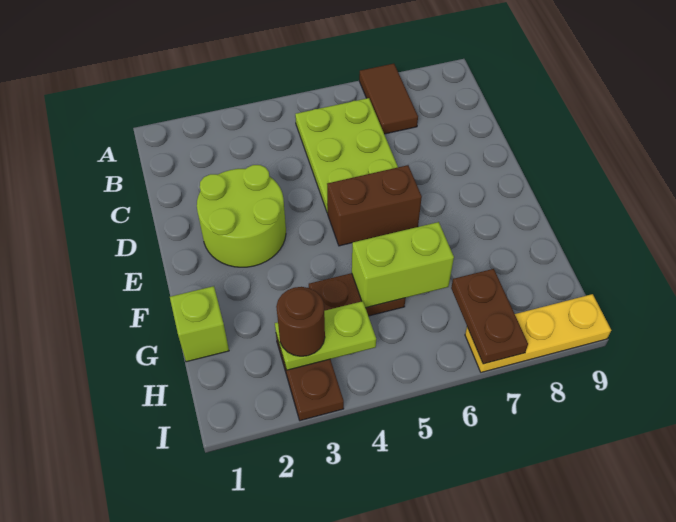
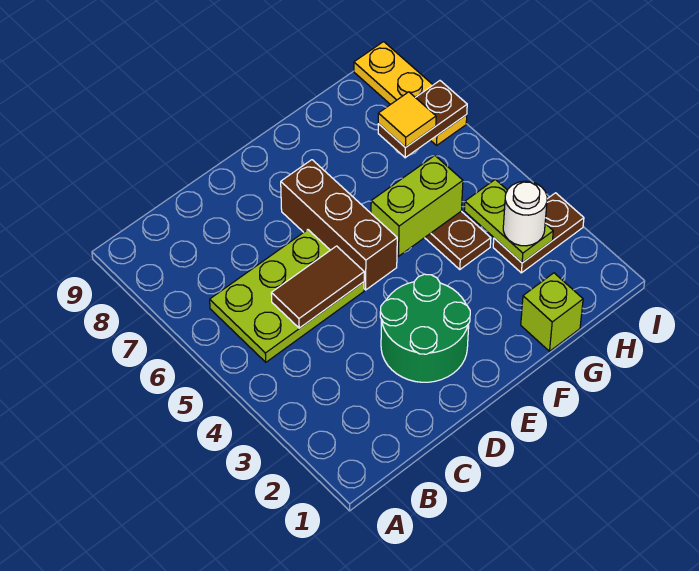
brown 1x2 tile [359,64,418,134] -> brown 1x2 tile moved to [271,246,364,328]
lime 2x2 round brick [197,165,286,267] -> green 2x2 round brick [380,274,470,382]
brown 1x2 brick [327,165,422,246] -> brown 1x3 brick [281,160,397,290]
lime 1x2 brick [352,222,454,308] -> lime 1x2 brick turned to [371,156,463,256]
brown 1x1 round brick [276,287,325,356] -> white 1x1 round brick [503,181,547,246]
none -> yellow 1x1 tile [378,92,436,148]

